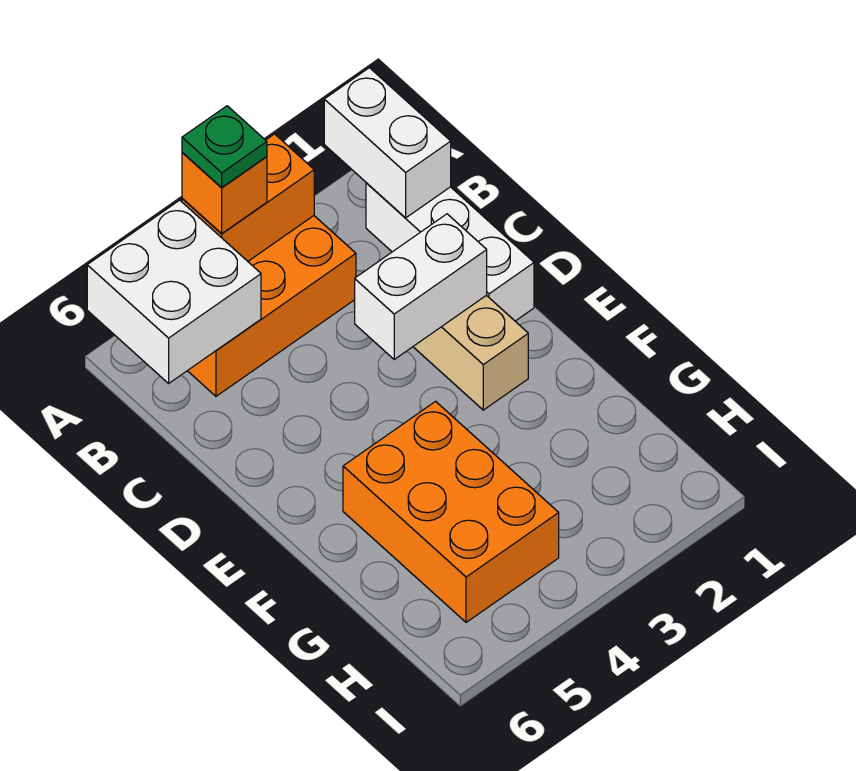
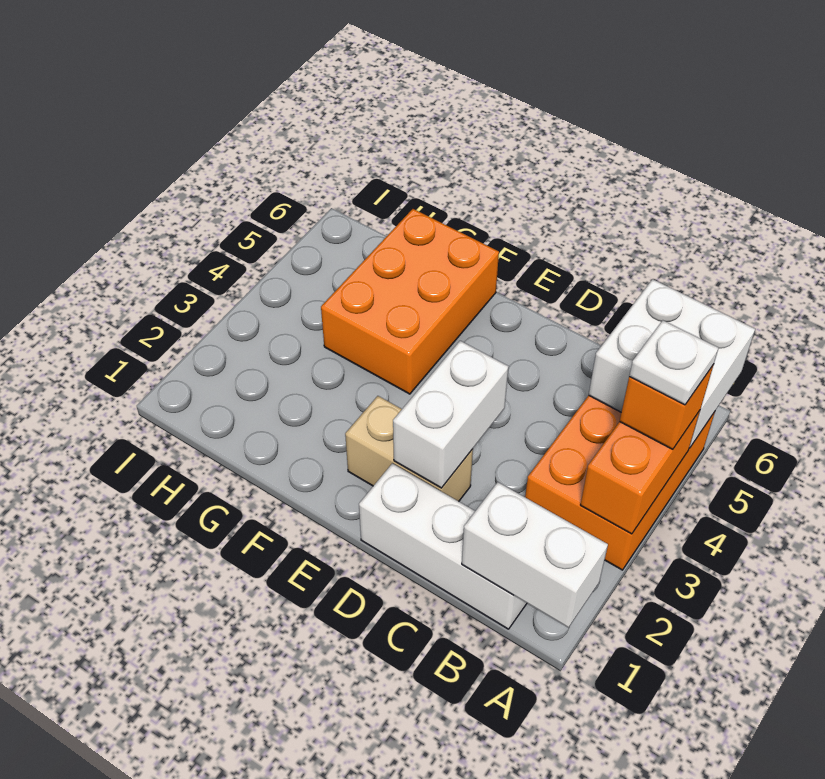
green 1x1 plate [182,106,267,187] -> white 1x1 plate [629,320,718,405]
orange 2x3 brick [343,401,559,622] -> orange 2x3 brick turned to [321,209,499,394]

